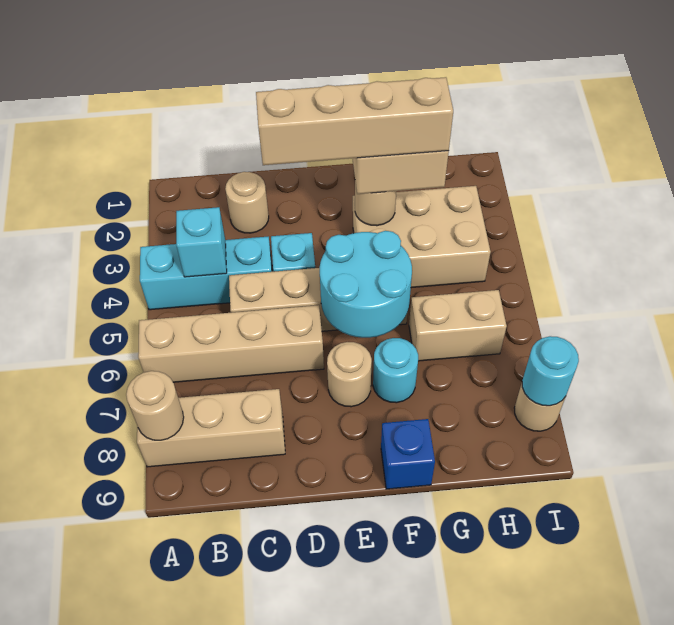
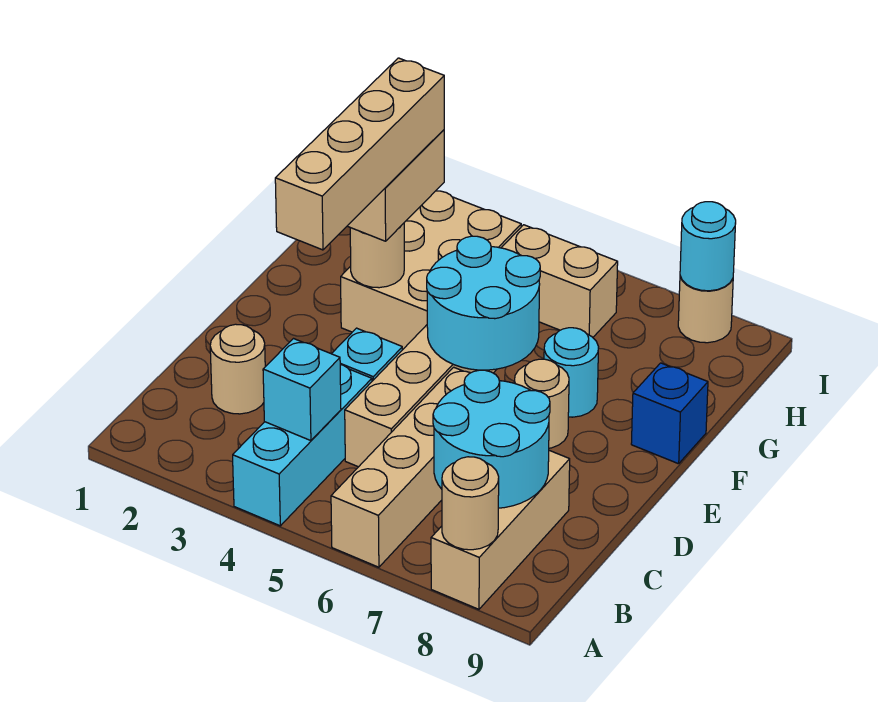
none -> cyan 2x2 round brick [433,370,550,508]
tan 1x2 brick [409,290,507,361] -> tan 1x2 brick turned to [502,225,618,337]

